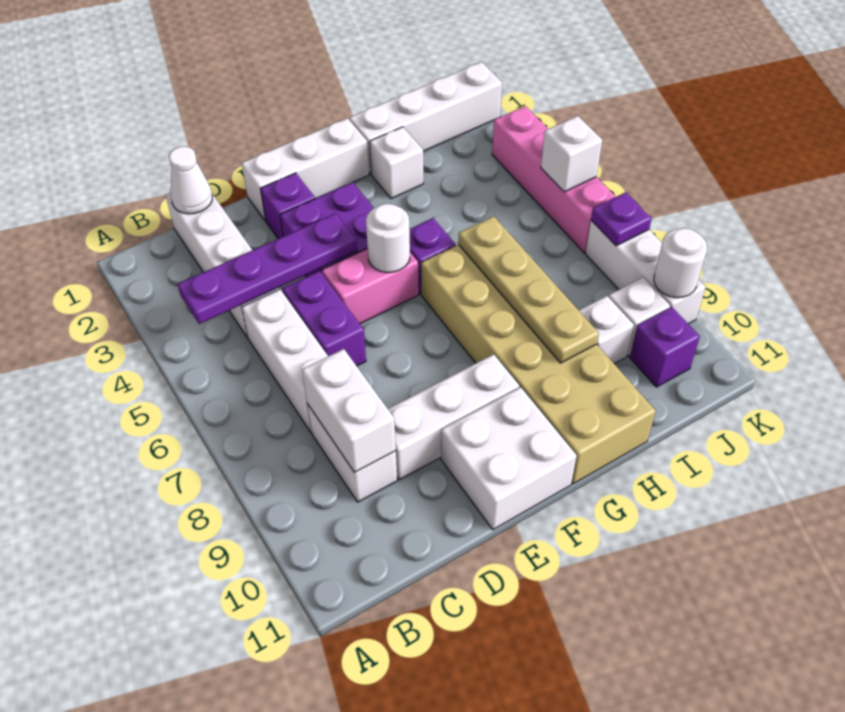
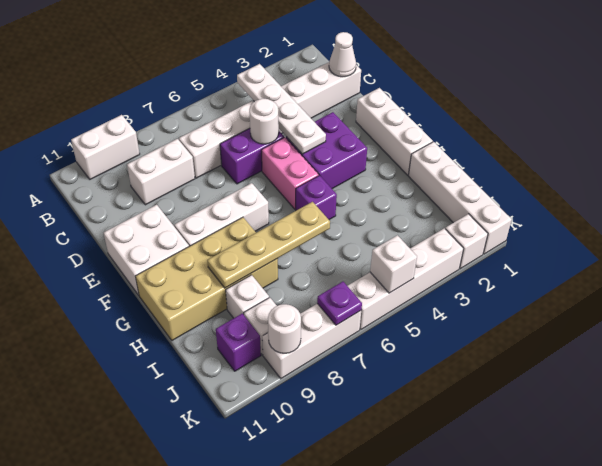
purple 1x4 plate [177,213,357,324] -> white 1x4 plate [237,64,326,154]
white 1x2 brick [302,349,396,473] -> white 1x2 brick moved to [71,115,140,179]
white 1x3 brick [388,354,519,480] -> white 1x3 brick turned to [174,183,269,246]
purple 1x1 brick [261,173,315,239] -> none
white 1x1 round brick [366,204,410,273] -> white 1x1 round brick moved to [249,98,279,144]
tan 2x6 brick [421,245,656,484] -> tan 2x4 brick [136,217,278,340]
white 1x1 brick [370,127,423,199] -> white 1x1 brick moved to [445,214,488,269]
pink 1x4 brick [492,106,616,253] -> white 1x4 brick [348,228,463,329]

